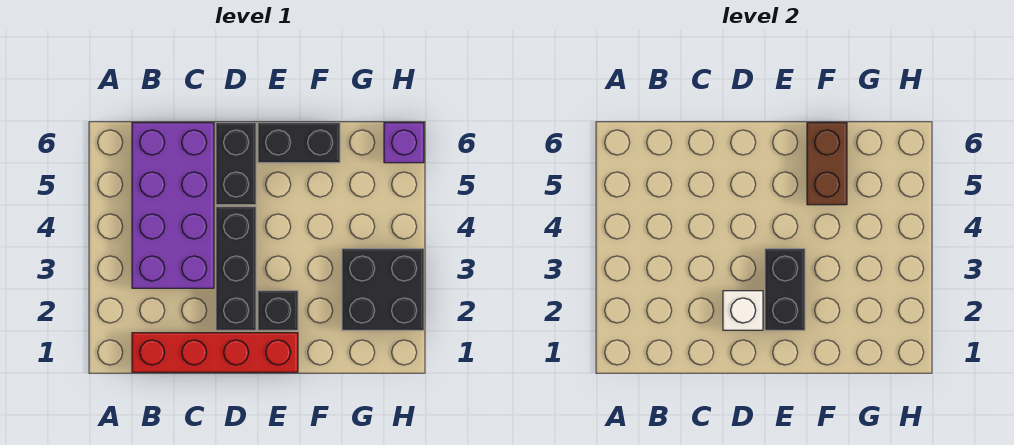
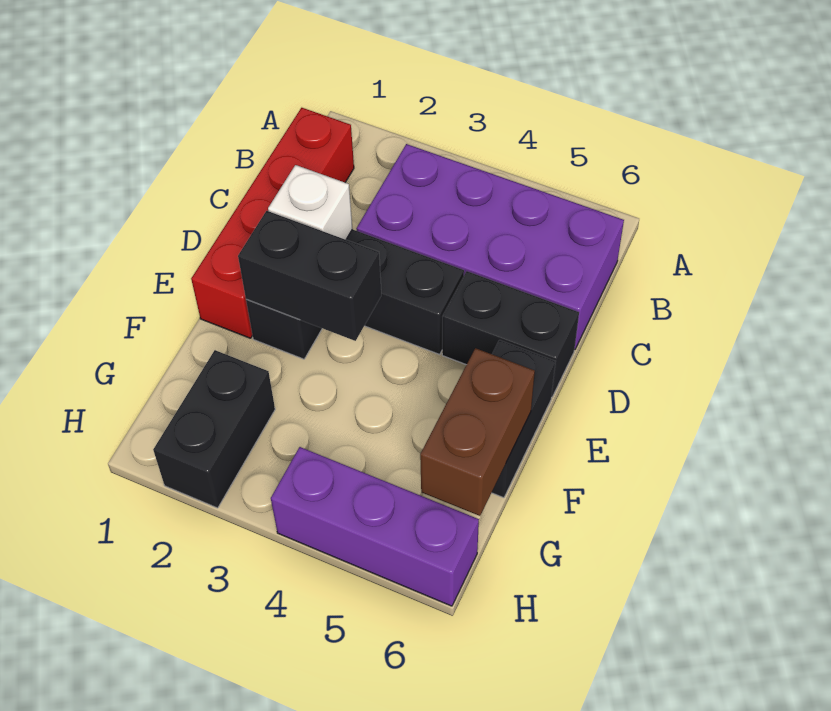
brown 1x2 brick [807,123,847,205] -> brown 1x2 brick turned to [420,348,535,516]
black 2x2 brick [342,249,424,330] -> black 1x2 brick [153,350,275,508]
purple 1x1 brick [384,123,424,163] -> purple 1x3 brick [271,447,479,606]

